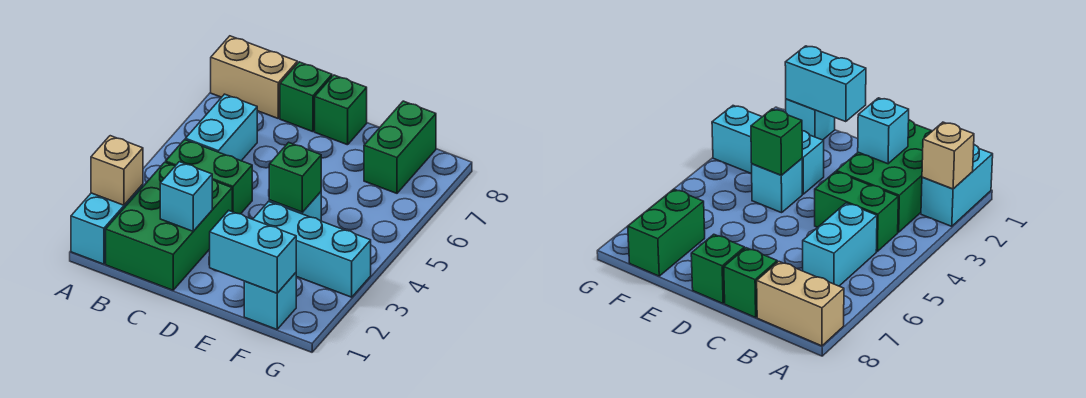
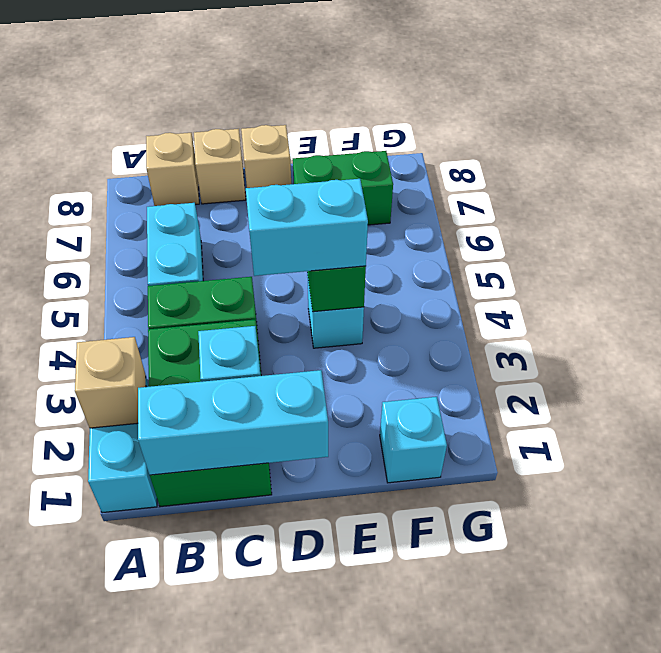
tan 1x2 brick [211,36,297,118] -> tan 1x1 brick [146,133,199,206]
green 1x1 brick [280,62,332,132] -> tan 1x1 brick [194,129,246,204]
green 1x1 brick [315,75,367,145] -> tan 1x1 brick [241,125,291,188]
cyan 1x2 brick [210,210,296,293] -> cyan 1x2 brick moved to [246,179,368,276]
cyan 1x3 brick [253,201,371,297] -> cyan 1x3 brick moved to [138,370,328,475]
green 1x2 brick [364,101,436,193] -> green 1x2 brick turned to [293,151,393,225]

